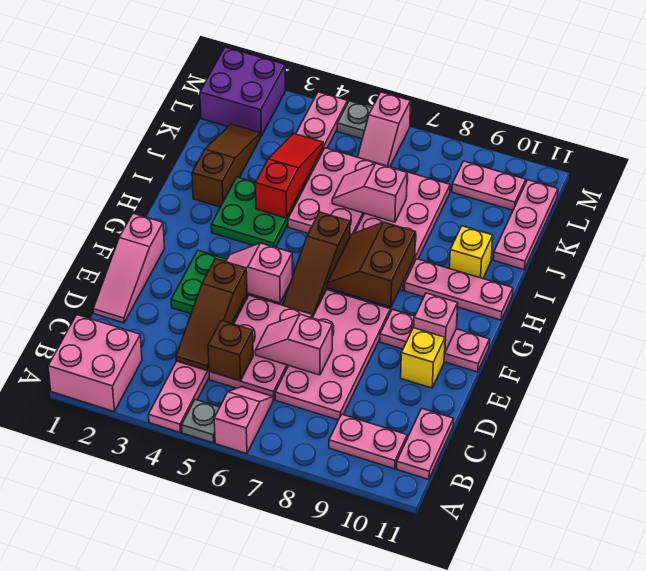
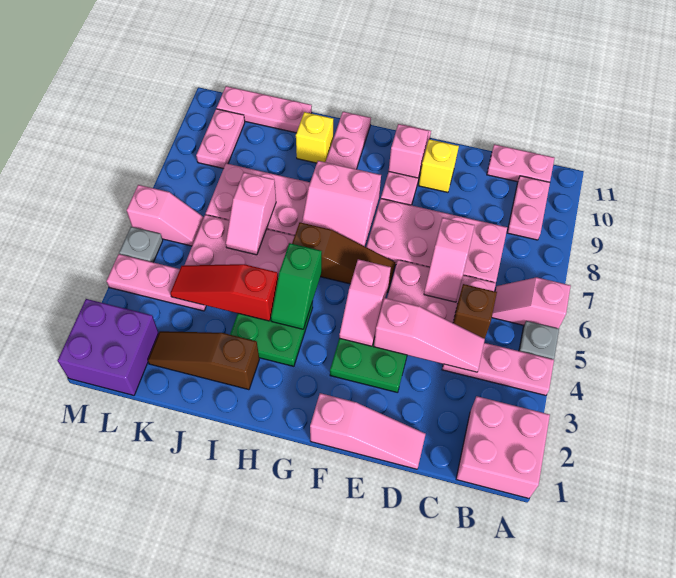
brown 1x3 slope [176,259,247,371] -> pink 1x3 slope [374,298,485,372]
brown 2x2 slope [327,222,416,307] -> pink 2x2 slope [302,161,381,246]
none -> green 1x2 slope [271,243,322,329]

